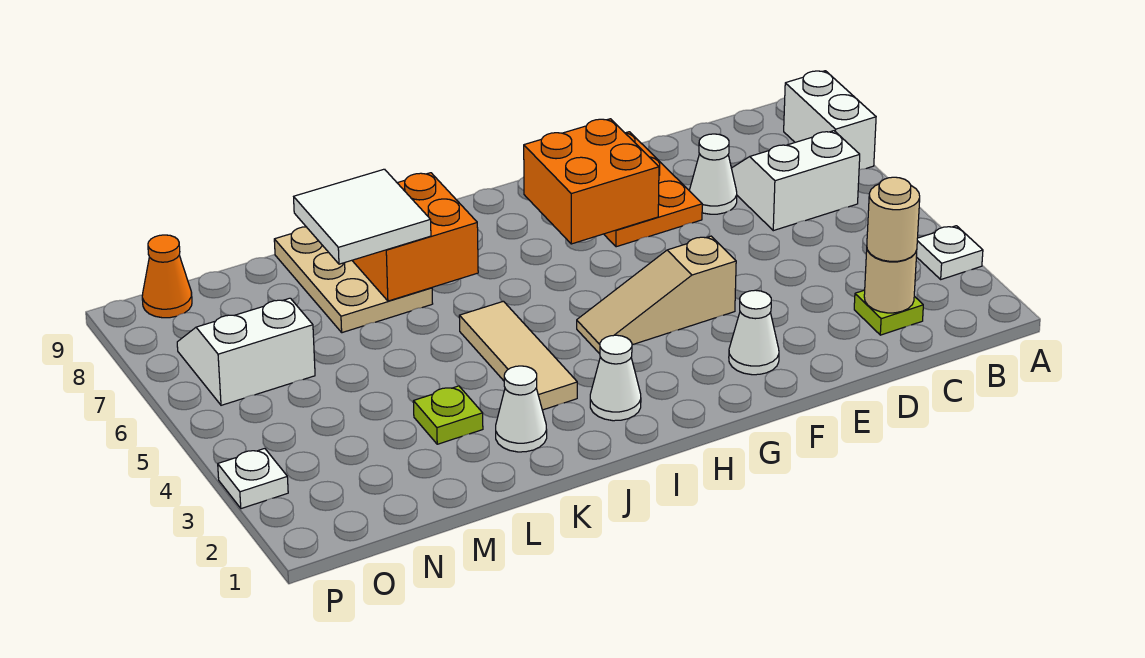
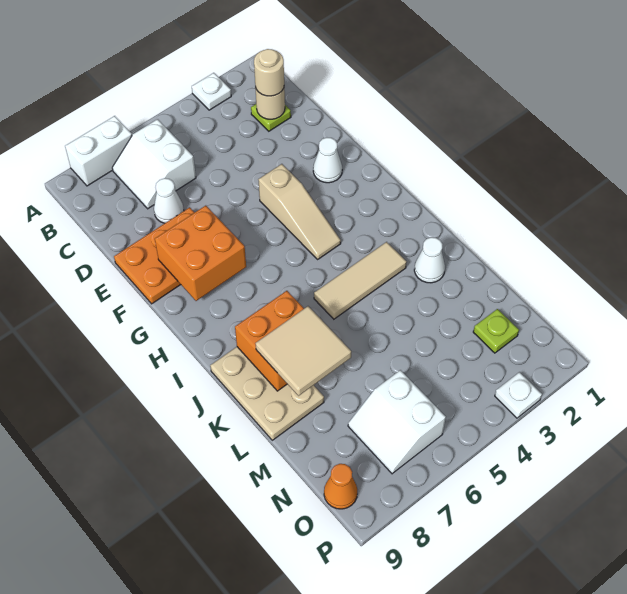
white 1x1 cone [590,335,641,421] -> none
tan 2x3 plate [274,227,433,333] -> tan 2x3 plate turned to [210,347,324,440]
white 2x2 tile [294,169,431,264] -> tan 2x2 tile [255,306,351,396]
lime 1x1 plate [413,386,483,444] -> lime 1x1 plate moved to [473,309,519,353]

